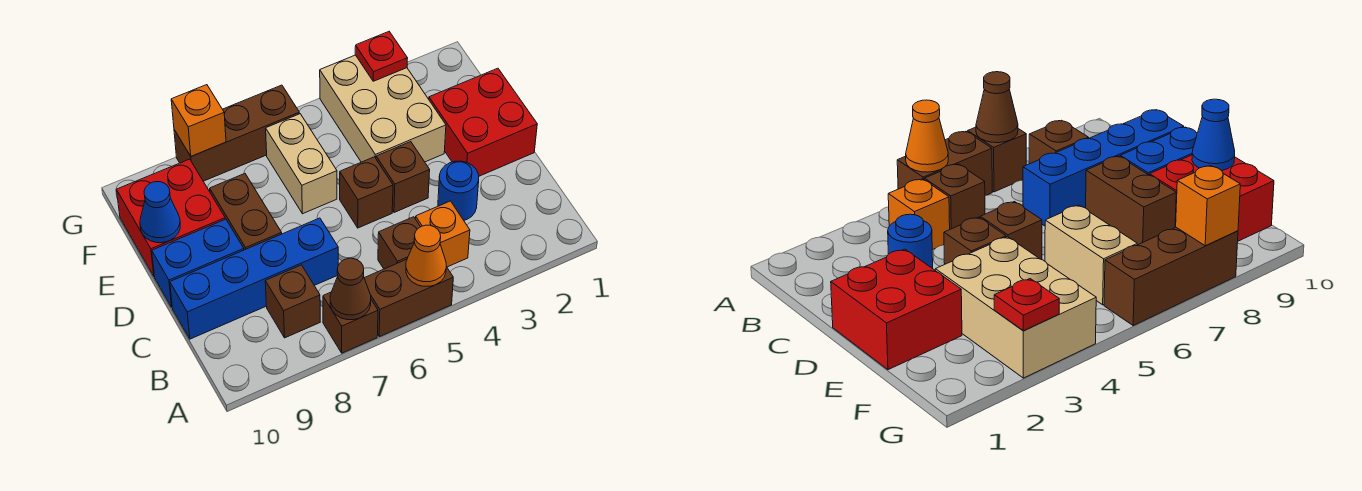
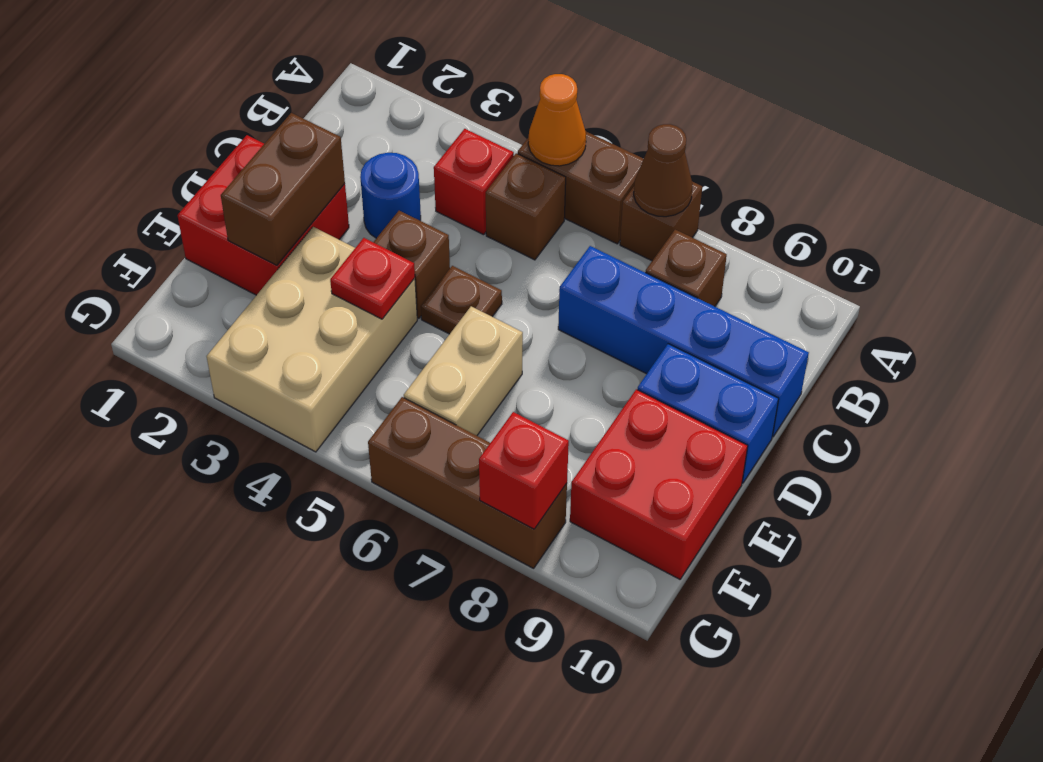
orange 1x1 brick [416,201,470,267] -> red 1x1 brick [434,129,514,235]
brown 1x1 brick [340,157,393,228] -> brown 1x1 plate [421,266,502,334]
brown 1x2 brick [210,174,282,250] -> brown 1x2 brick moved to [221,113,345,266]
blue 1x1 cone [140,182,180,243] -> none
red 1x1 plate [355,32,408,81] -> red 1x1 plate moved to [330,238,415,319]
orange 1x1 brick [171,85,226,156] -> red 1x1 brick [479,412,569,529]

